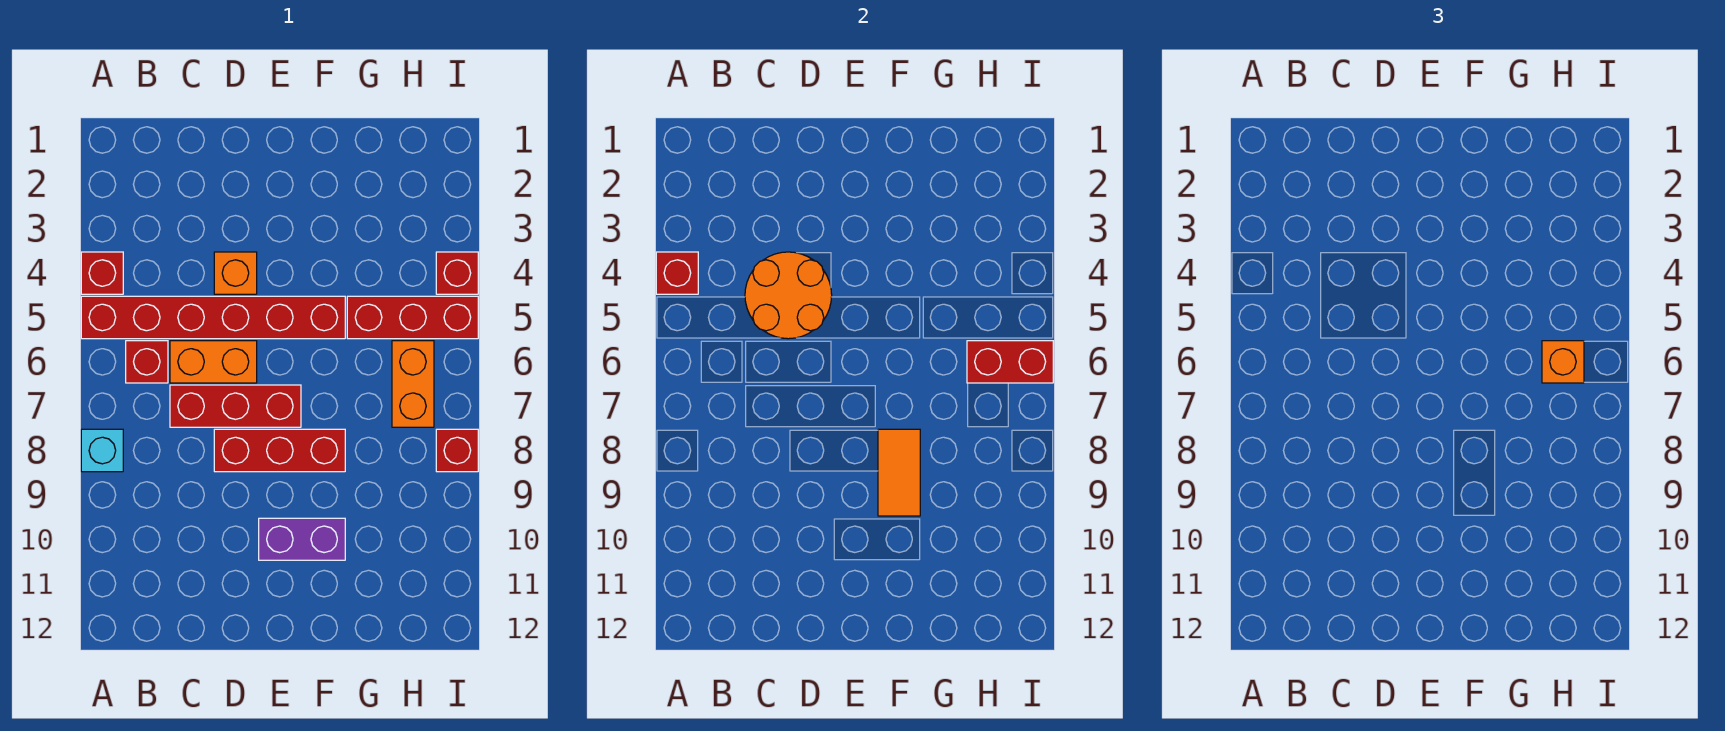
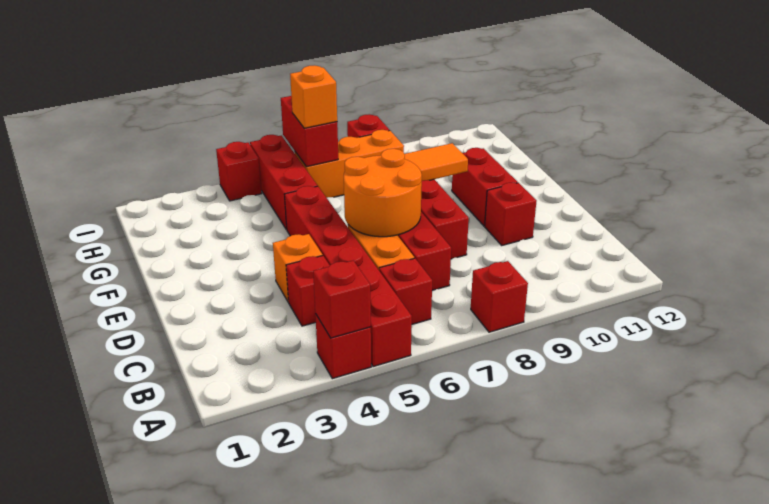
cyan 1x1 brick [81,429,123,472] -> red 1x1 brick [471,261,528,332]
none -> red 1x1 brick [286,256,330,326]
orange 2x2 round brick [745,252,832,339] -> orange 2x2 round brick moved to [344,149,422,237]
none -> red 1x1 brick [485,183,537,245]
purple 1x2 brick [259,518,345,560] -> red 1x2 brick [452,148,518,226]
orange 1x2 brick [392,341,434,427] -> orange 1x3 brick [295,130,404,198]

